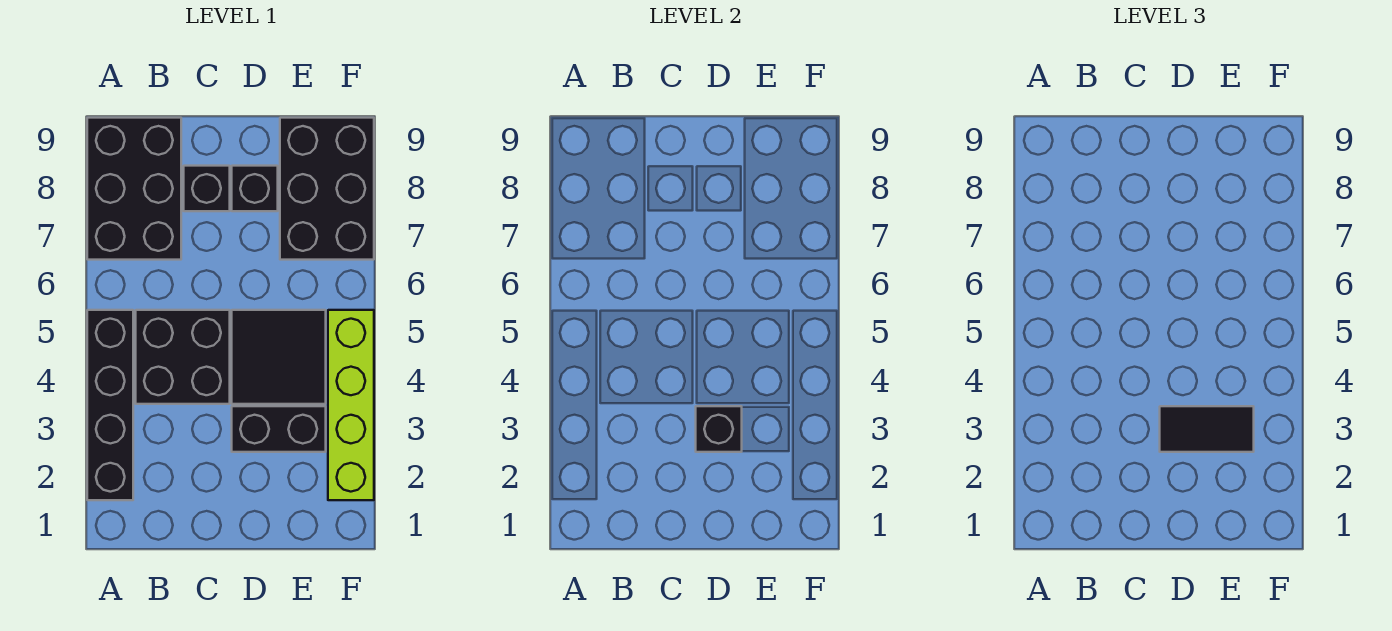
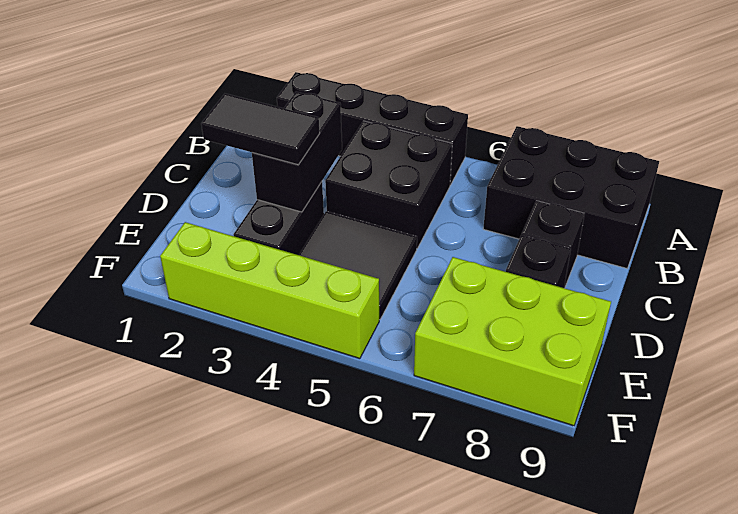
black 1x1 brick [696,406,742,452] -> black 1x2 brick [252,92,342,212]
black 1x2 tile [1160,406,1254,452] -> black 1x2 tile turned to [201,94,320,165]
black 2x3 brick [280,118,374,260] -> lime 2x3 brick [414,257,611,426]

